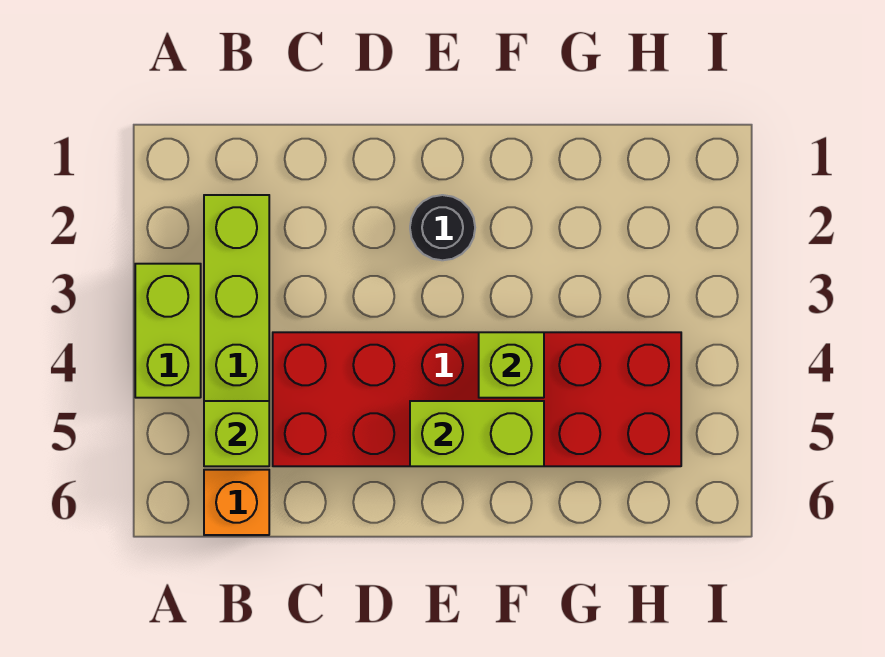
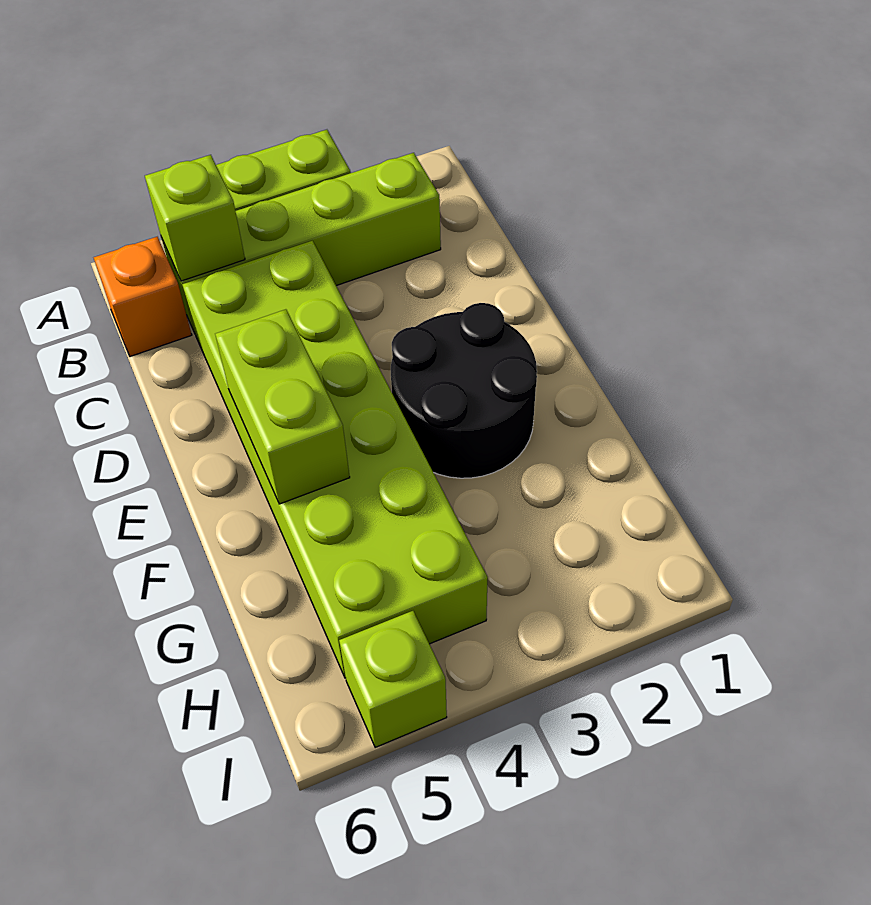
red 2x6 brick [273,332,681,466] -> lime 2x6 brick [182,241,488,678]
black 1x1 round brick [410,195,475,260] -> black 2x2 round brick [391,303,537,478]
lime 1x1 brick [479,332,544,398] -> lime 1x1 brick moved to [339,611,447,748]

